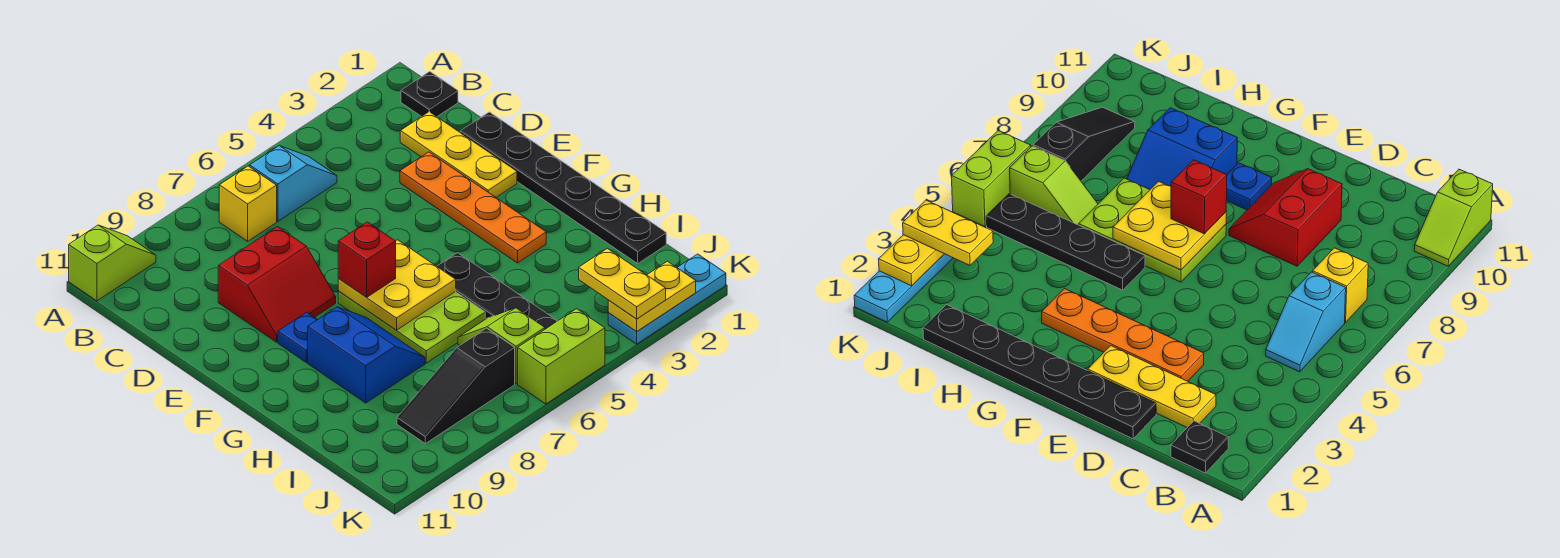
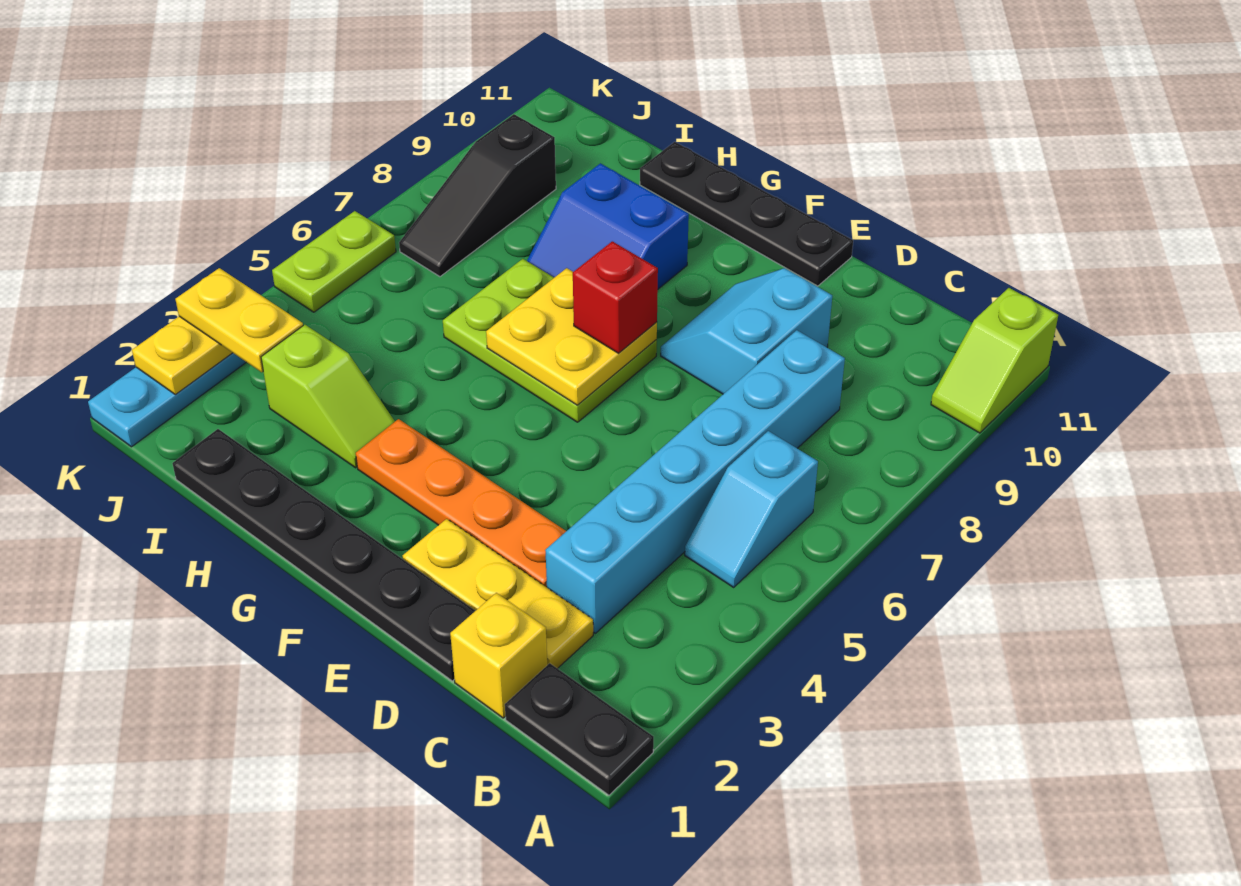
black 1x1 plate [401,71,458,117] -> black 1x2 plate [505,663,654,795]
yellow 1x1 brick [219,166,277,241] -> yellow 1x1 brick moved to [450,593,547,718]
none -> cyan 1x6 brick [545,330,845,633]
red 2x2 slope [218,227,336,342] -> cyan 2x2 slope [661,268,832,394]
blue 1x1 plate [278,312,317,362] -> none
black 1x4 plate [437,253,557,329] -> black 1x4 plate moved to [640,142,853,286]
lime 1x2 slope [458,308,545,384] -> lime 1x2 slope moved to [261,325,395,468]
black 1x3 slope [397,328,515,443] -> black 1x3 slope turned to [399,114,556,277]
lime 1x2 brick [518,309,605,404] -> lime 1x2 plate [272,211,396,312]

